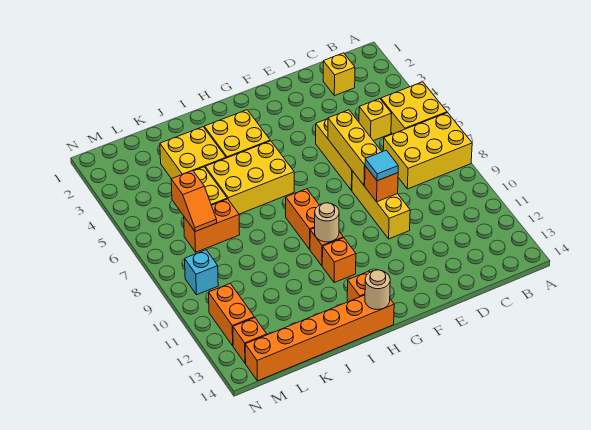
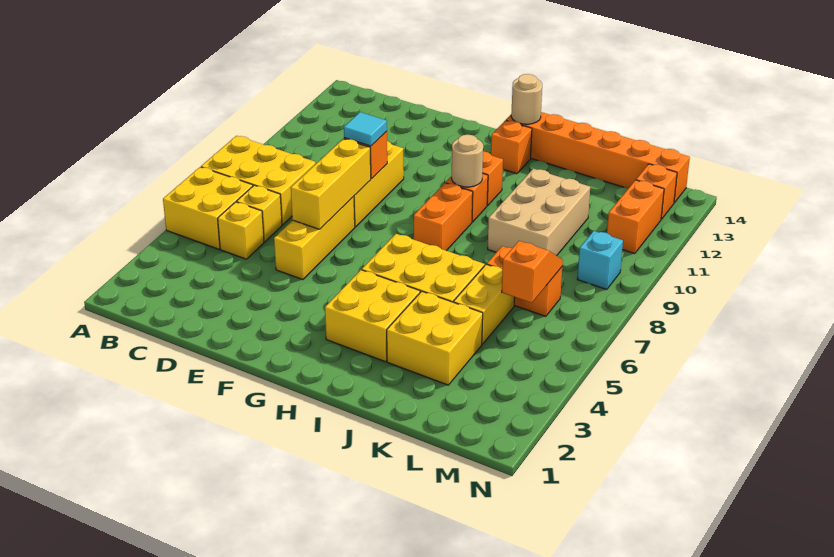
yellow 1x1 brick [323,53,355,96] -> yellow 1x1 brick moved to [237,185,282,242]
none -> tan 2x3 brick [488,169,590,256]

